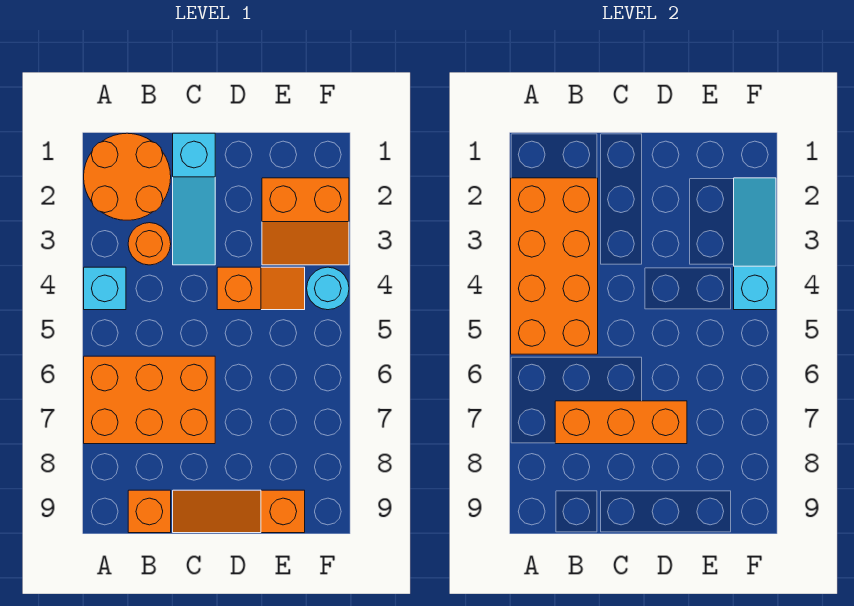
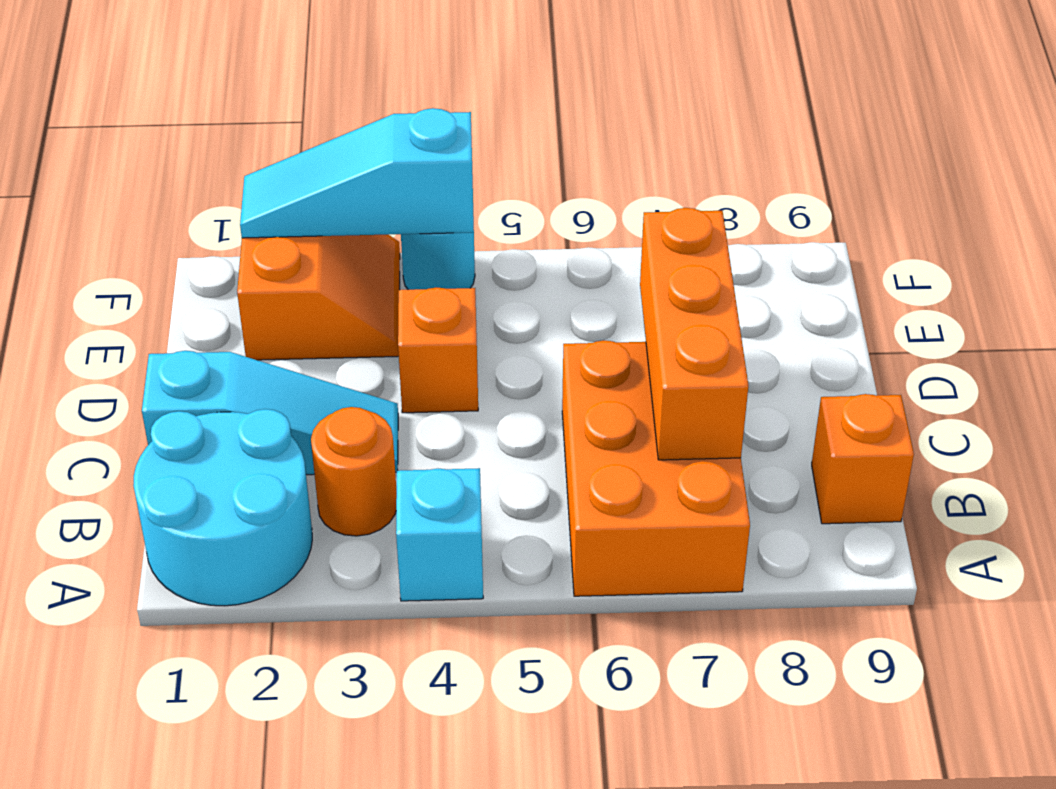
orange 2x2 round brick [84,133,171,220] -> cyan 2x2 round brick [133,409,312,606]
orange 2x4 brick [511,178,598,354] -> none
orange 1x3 slope [173,490,305,533] -> none

